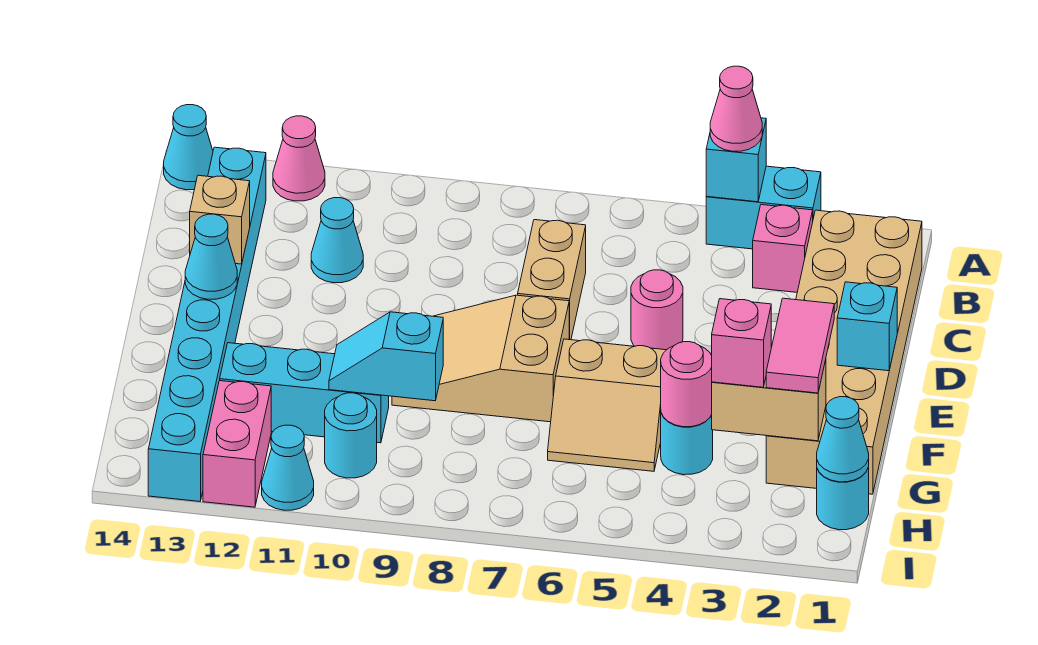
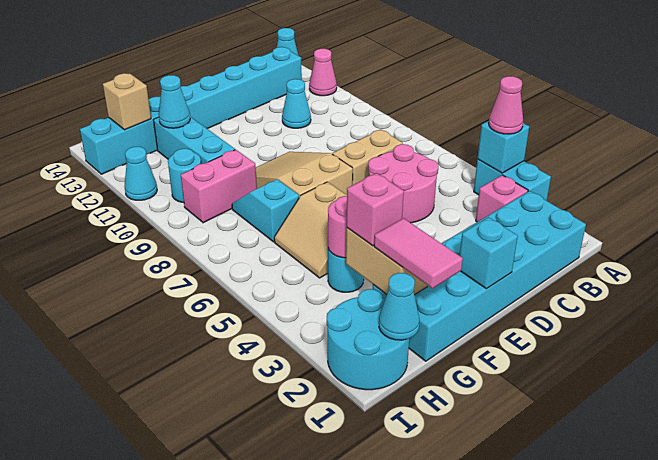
tan 2x6 brick [766,210,922,494] -> cyan 2x6 brick [373,191,586,361]
pink 1x1 round brick [631,270,683,350] -> pink 2x2 round brick [368,144,438,223]
tan 1x1 brick [190,175,250,264] -> tan 1x1 brick moved to [103,73,151,130]
cyan 1x1 cone [185,214,237,299] -> cyan 1x1 cone moved to [159,75,190,128]
pink 1x2 tile [766,298,834,393] -> pink 1x2 tile turned to [374,218,463,288]
cyan 1x2 slope [329,312,443,401] -> cyan 1x2 slope moved to [232,179,299,242]
cyan 1x1 round brick [817,467,869,530] -> cyan 2x2 round brick [327,289,409,390]
pink 1x2 brick [203,381,271,507] -> pink 1x2 brick moved to [181,150,257,223]

